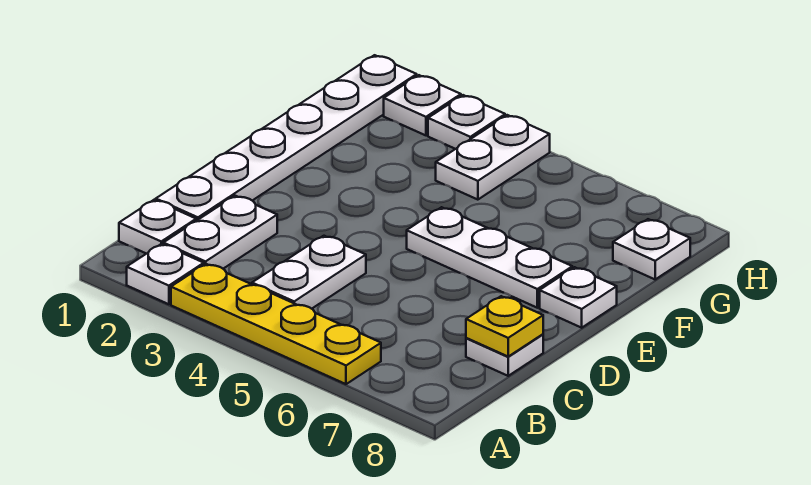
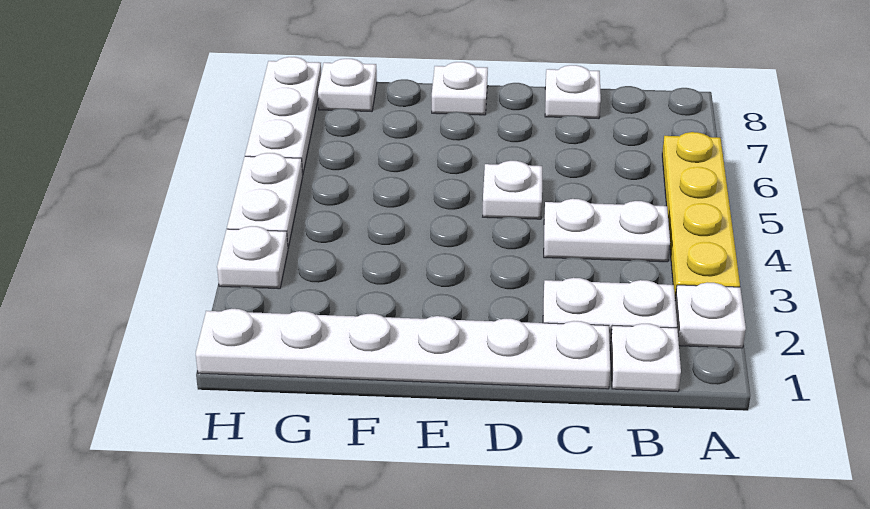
yellow 1x1 plate [466,296,543,356] -> none
white 1x3 plate [407,207,572,308] -> white 1x3 plate moved to [245,57,321,175]
white 1x2 plate [436,115,550,200] -> white 1x2 plate turned to [227,153,303,248]
white 1x1 plate [384,75,461,135] -> white 1x1 plate moved to [483,161,542,219]

